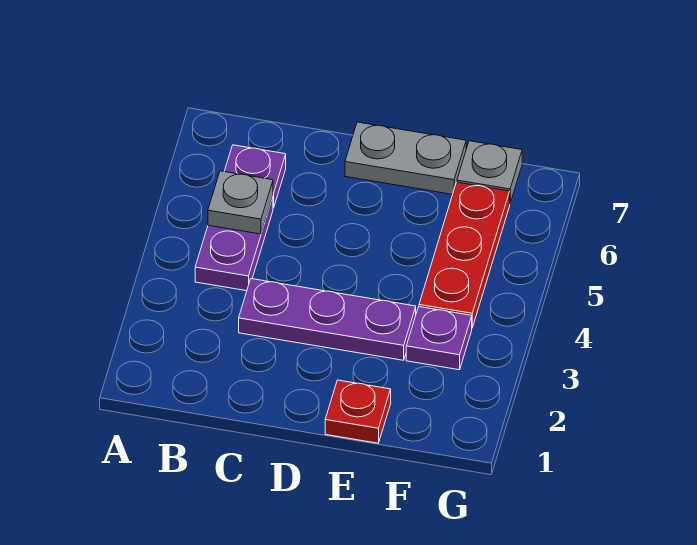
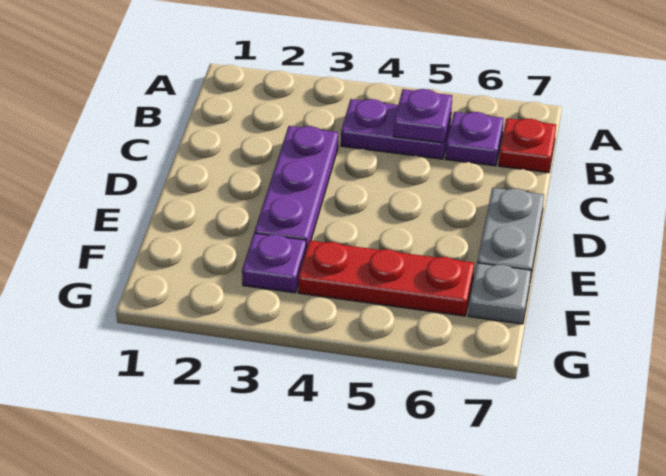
grey 1x1 plate [208,171,273,234] -> purple 1x1 plate [394,89,452,143]
red 1x1 plate [325,380,391,443] -> red 1x1 plate moved to [499,118,556,173]

